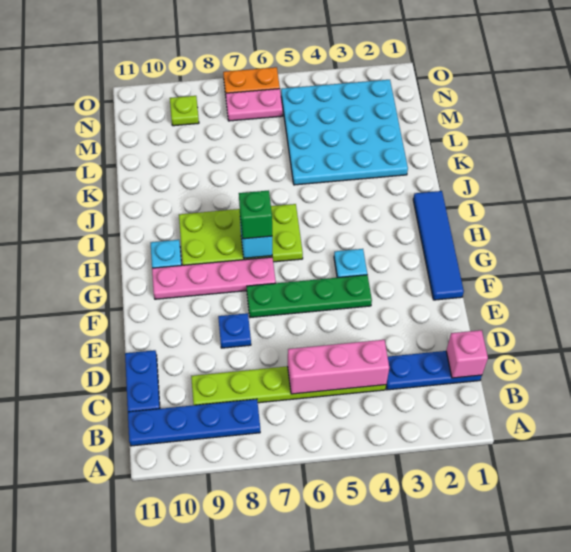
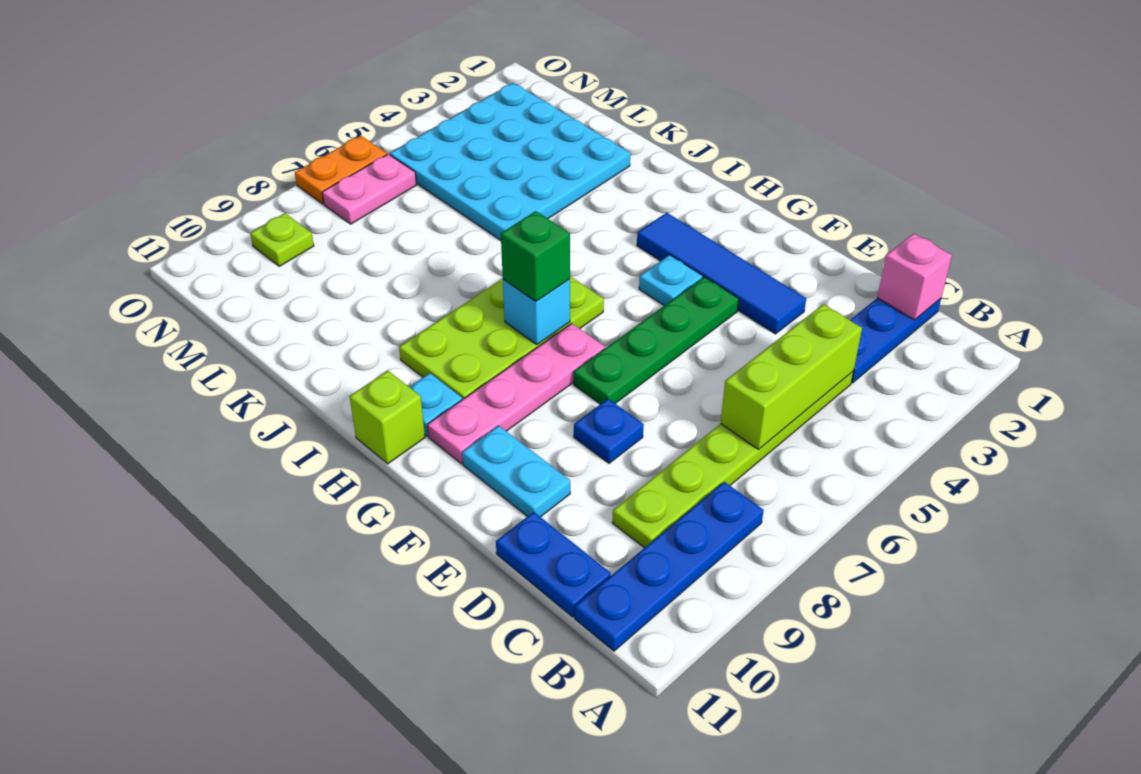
pink 1x3 brick [288,340,389,394] -> lime 1x3 brick [721,304,862,449]
none -> cyan 1x2 plate [462,426,570,517]
blue 1x4 tile [413,191,464,300] -> blue 1x4 tile moved to [637,213,806,334]
none -> lime 1x1 brick [349,371,425,464]

